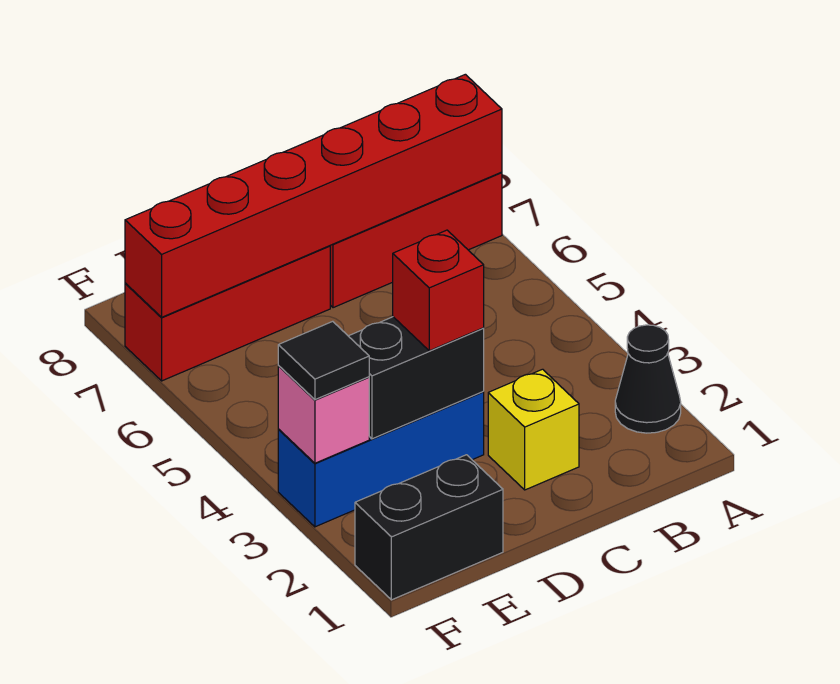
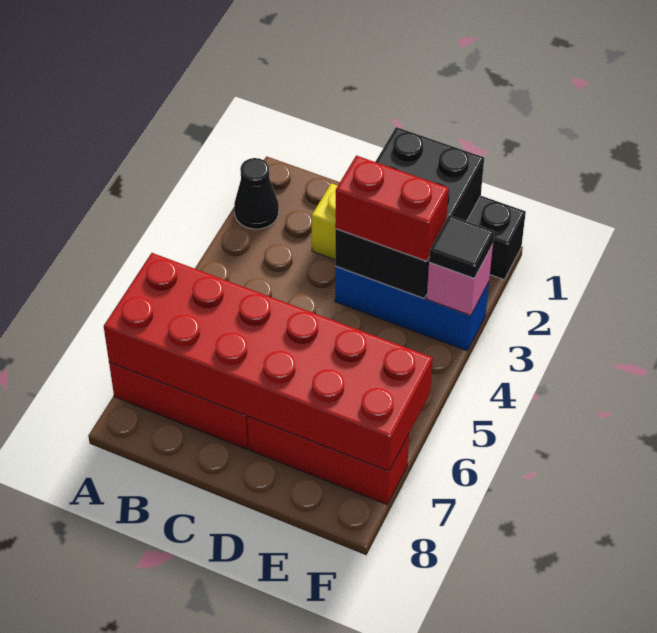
red 1x6 brick [125,74,502,317] -> red 2x6 brick [104,253,433,471]
black 1x2 brick [349,317,484,439] -> black 2x3 brick [335,127,484,298]
red 1x1 brick [393,230,484,351] -> red 1x2 brick [335,156,449,261]

